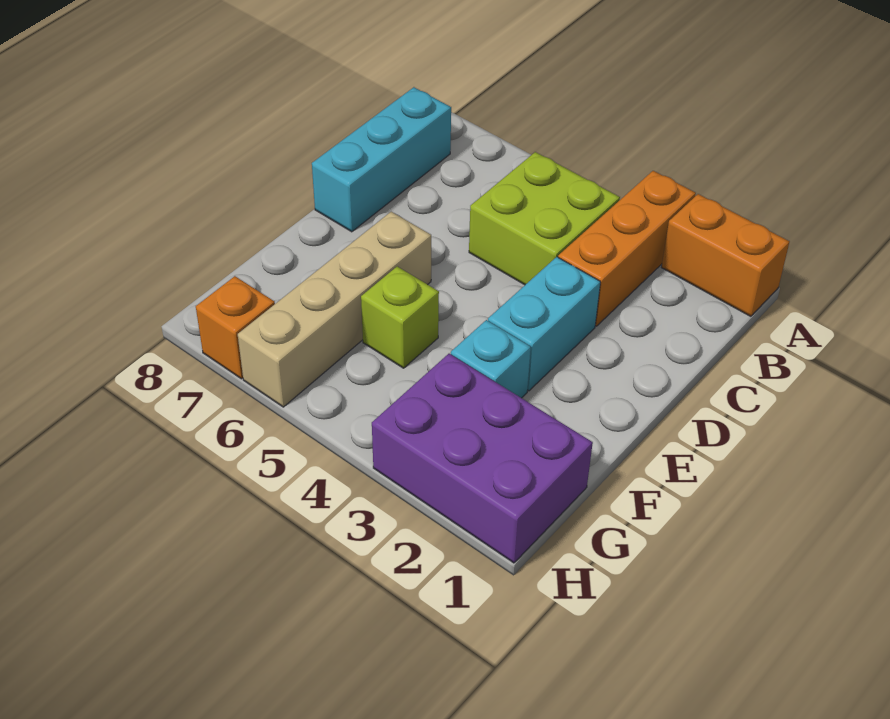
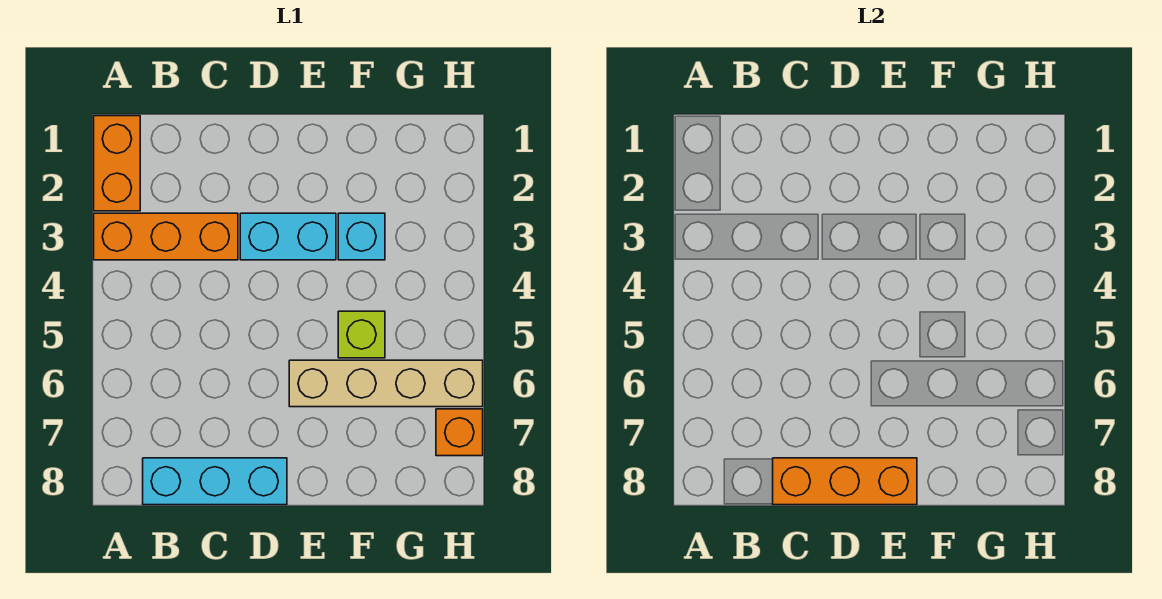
lime 2x2 brick [469,152,620,285] -> none
none -> orange 1x3 brick [773,458,917,505]
purple 2x3 brick [372,354,593,563] -> none

